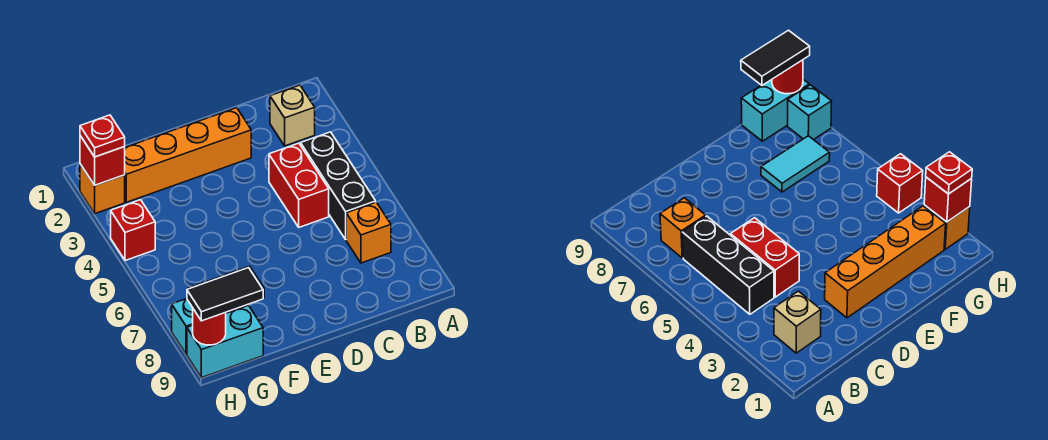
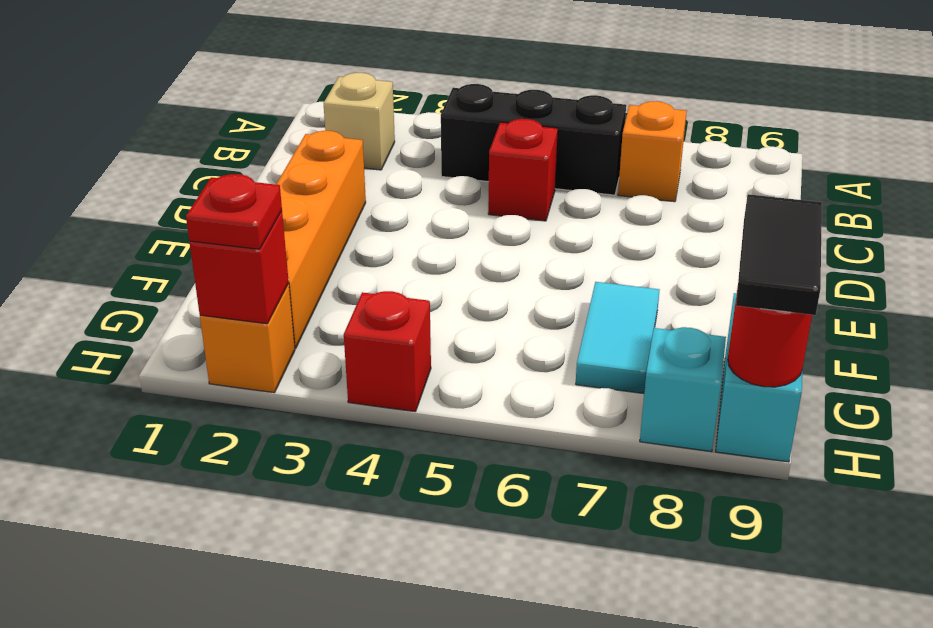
red 1x2 brick [269,143,329,227] -> red 1x1 brick [488,119,558,221]

